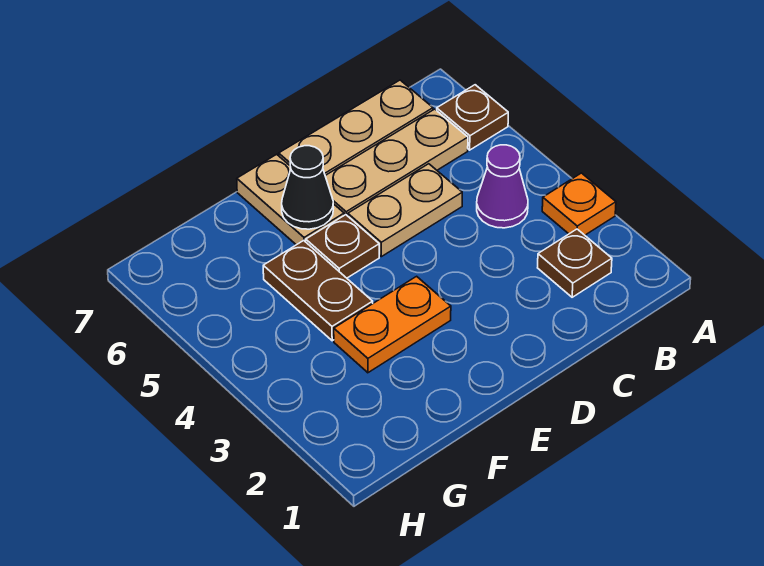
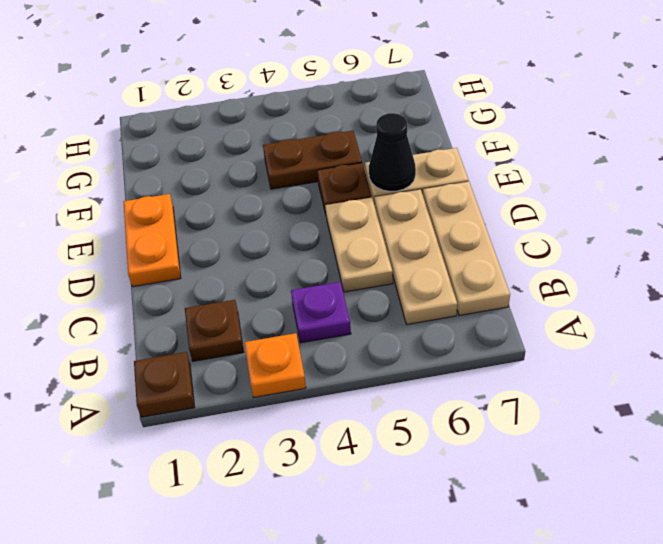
brown 1x1 plate [437,85,508,150] -> brown 1x1 plate moved to [134,352,195,417]
purple 1x1 cone [477,145,528,228] -> purple 1x1 plate [291,282,351,343]
orange 1x2 plate [334,276,451,373] -> orange 1x2 plate moved to [123,194,181,287]

